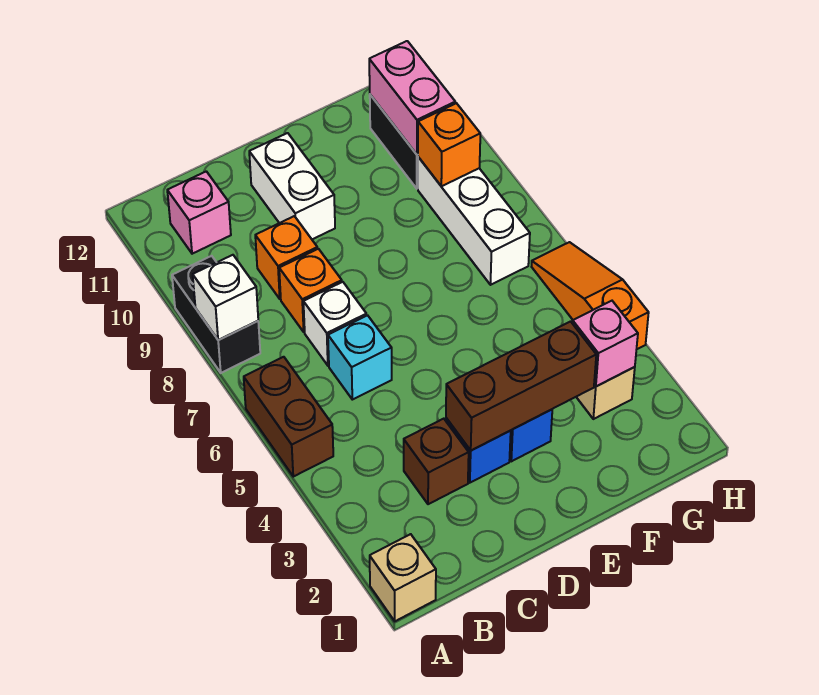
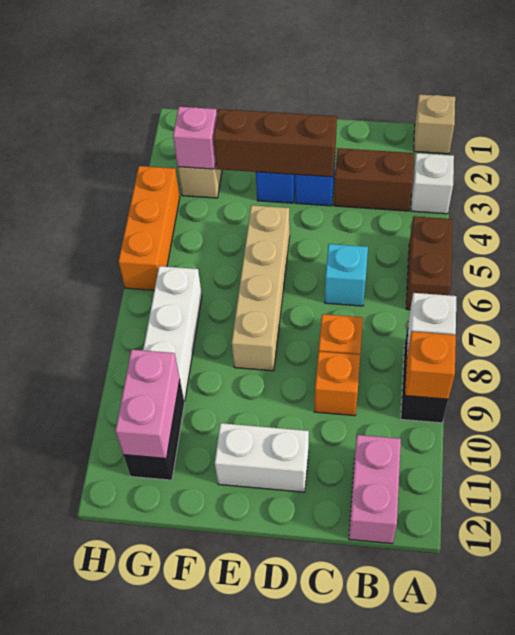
pink 1x1 brick [167,171,231,254] -> pink 1x2 brick [349,435,401,544]
brown 1x1 brick [404,419,469,504] -> brown 1x2 brick [334,148,414,211]
white 1x1 brick [303,282,367,366] -> white 1x1 brick moved to [411,153,454,214]
white 1x2 brick [249,133,335,239] -> white 1x2 brick turned to [215,423,309,492]
none -> tan 1x4 brick [232,205,290,371]
orange 1x1 brick [418,103,480,186] -> orange 1x1 brick moved to [405,331,456,399]
orange 1x3 slope [532,242,649,349] -> orange 1x3 brick [118,166,180,290]

